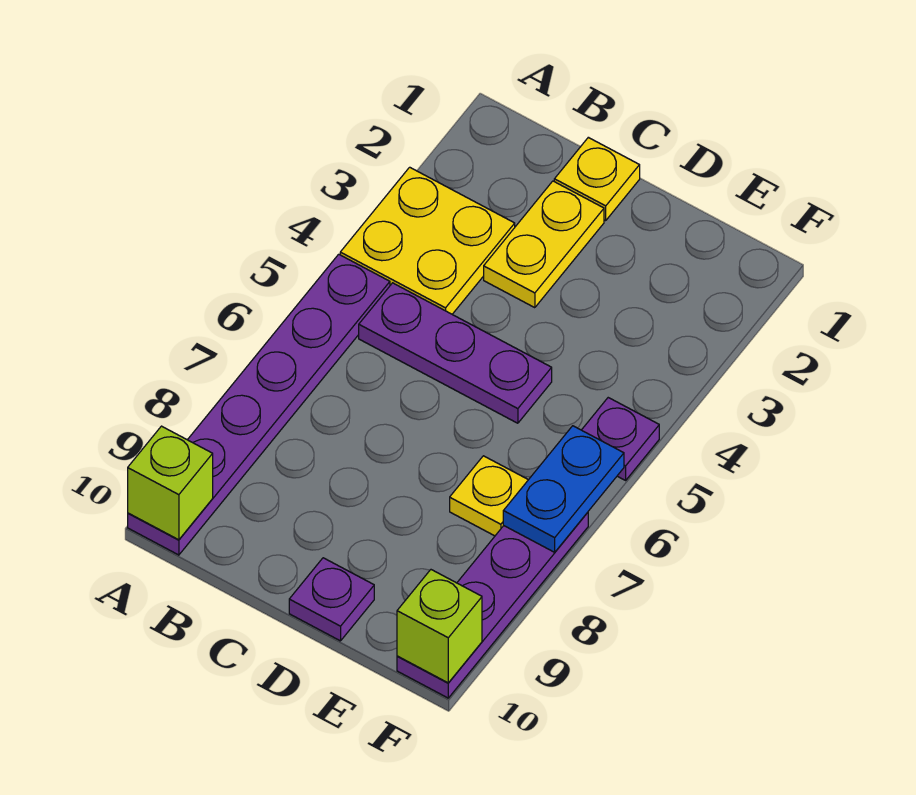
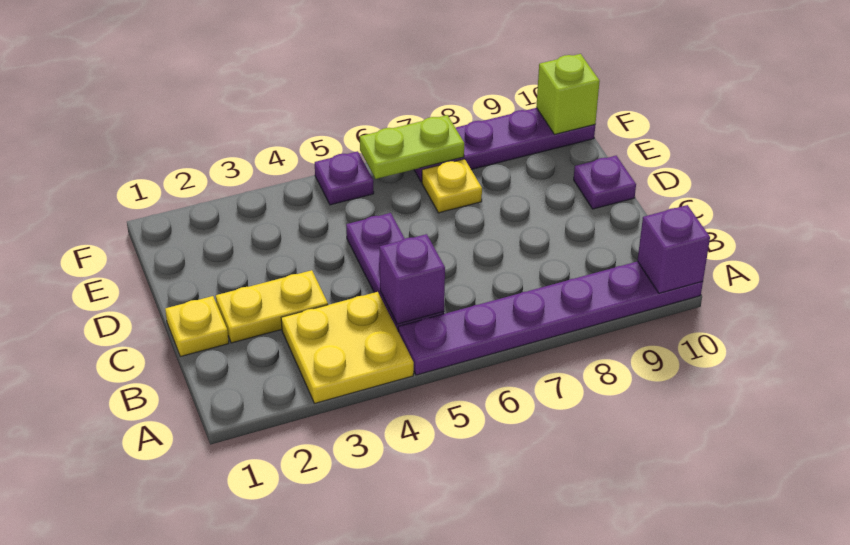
lime 1x1 brick [128,426,213,540] -> purple 1x1 brick [638,205,710,293]
none -> purple 1x1 brick [380,234,445,324]
blue 1x2 plate [503,426,624,552] -> lime 1x2 plate [360,115,464,179]

